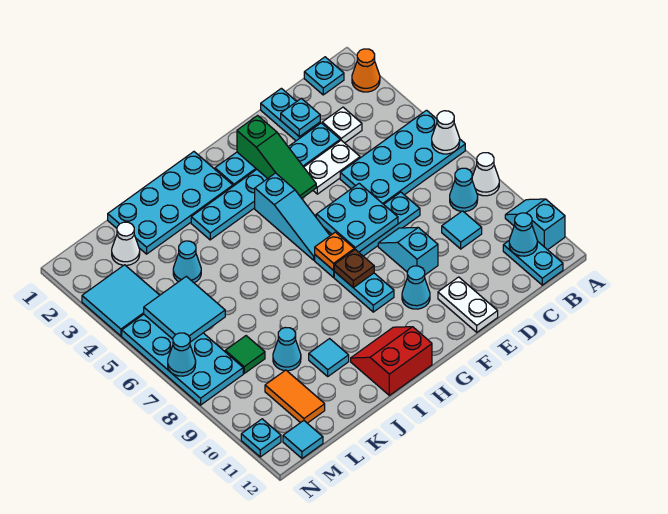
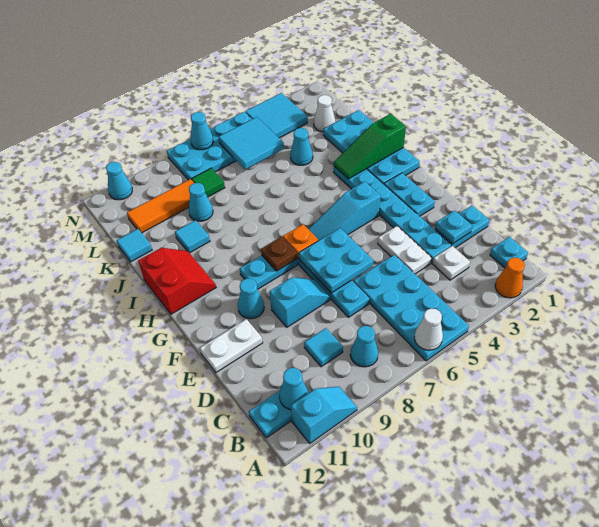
white 1x1 cone [472,153,499,196] -> none
green 1x3 slope [237,116,316,198] -> green 1x3 slope moved to [334,114,406,179]
orange 1x2 tile [265,370,325,423] -> orange 1x3 tile [127,179,194,233]
cyan 1x1 tile [283,421,323,458] -> cyan 1x1 tile moved to [117,229,152,262]
cyan 1x1 plate [241,419,281,457] -> cyan 1x1 cone [106,162,132,200]

